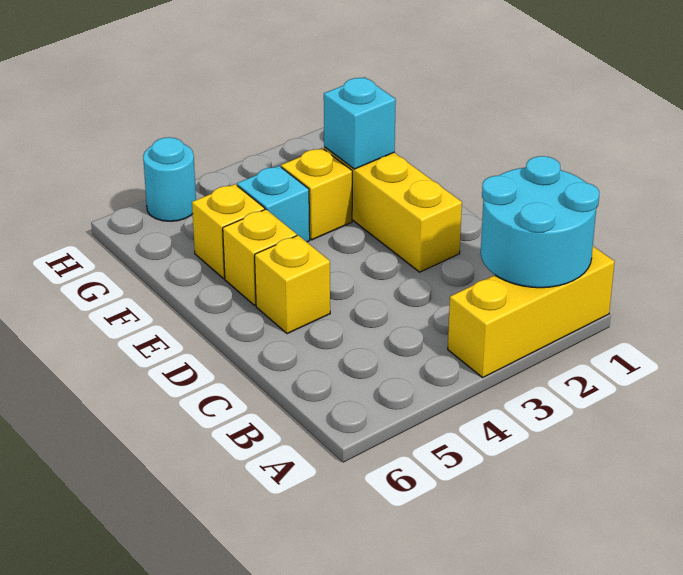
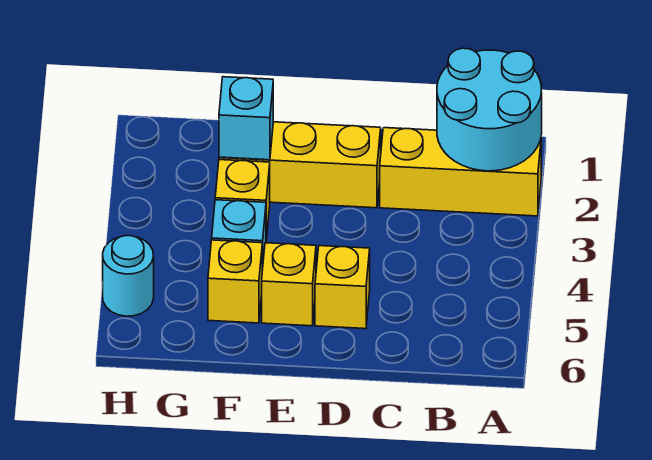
yellow 1x3 brick [448,246,615,377] -> yellow 1x3 brick turned to [380,128,541,216]

